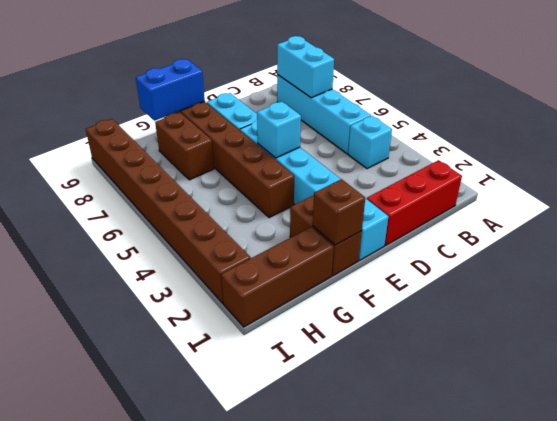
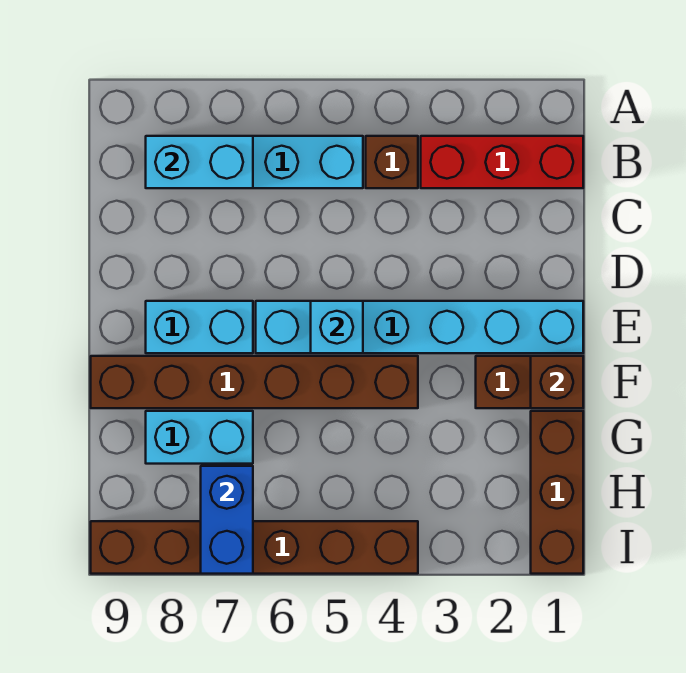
red 1x3 brick [367,160,462,246] -> red 1x3 brick turned to [421,136,583,188]
cyan 1x1 brick [348,116,392,169] -> brown 1x1 brick [366,136,418,188]
blue 1x2 brick [136,59,205,121] -> blue 1x2 brick moved to [201,466,253,574]
brown 1x2 brick [155,112,214,180] -> cyan 1x2 brick [146,411,253,464]
brown 1x8 brick [86,119,251,303] -> brown 1x6 brick [91,521,418,574]

